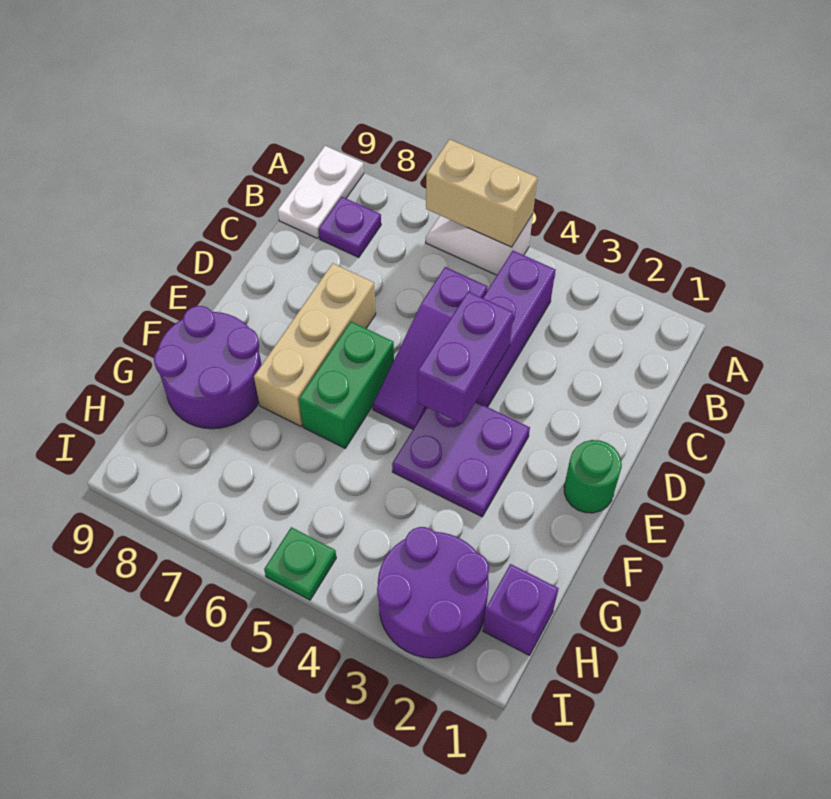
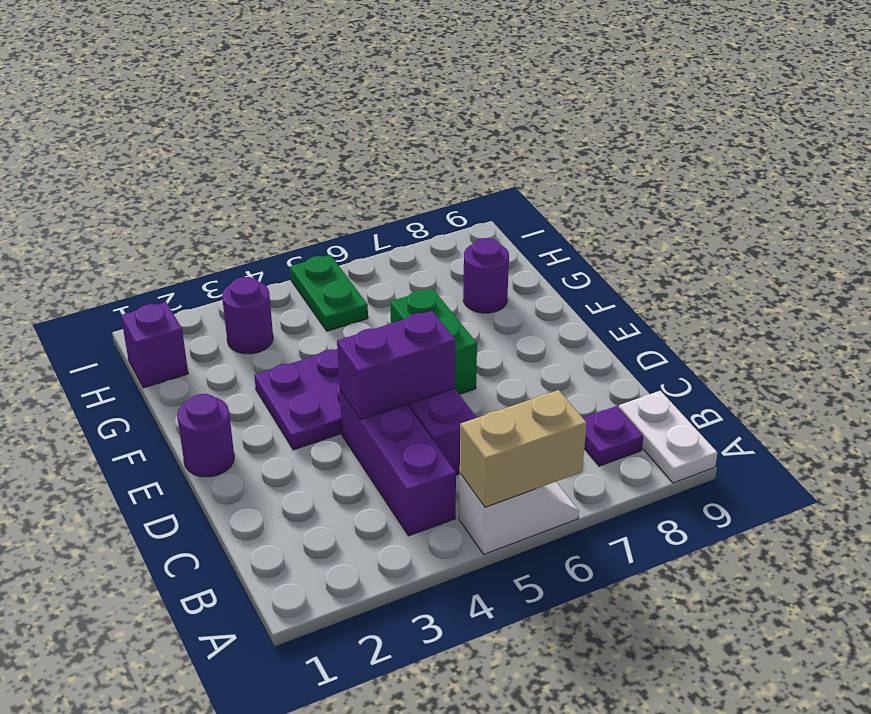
purple 1x2 brick [418,292,514,424] -> purple 1x2 brick turned to [337,311,455,420]
tan 1x3 brick [254,263,376,426] -> none
green 1x1 round brick [564,440,622,513] -> purple 1x1 round brick [177,394,234,477]
purple 2x2 round brick [154,306,262,429] -> purple 1x1 round brick [463,238,509,313]
purple 2x2 round brick [377,527,489,658] -> purple 1x1 round brick [222,277,273,354]
green 1x1 plate [264,527,336,600] -> green 1x2 plate [290,255,368,331]

